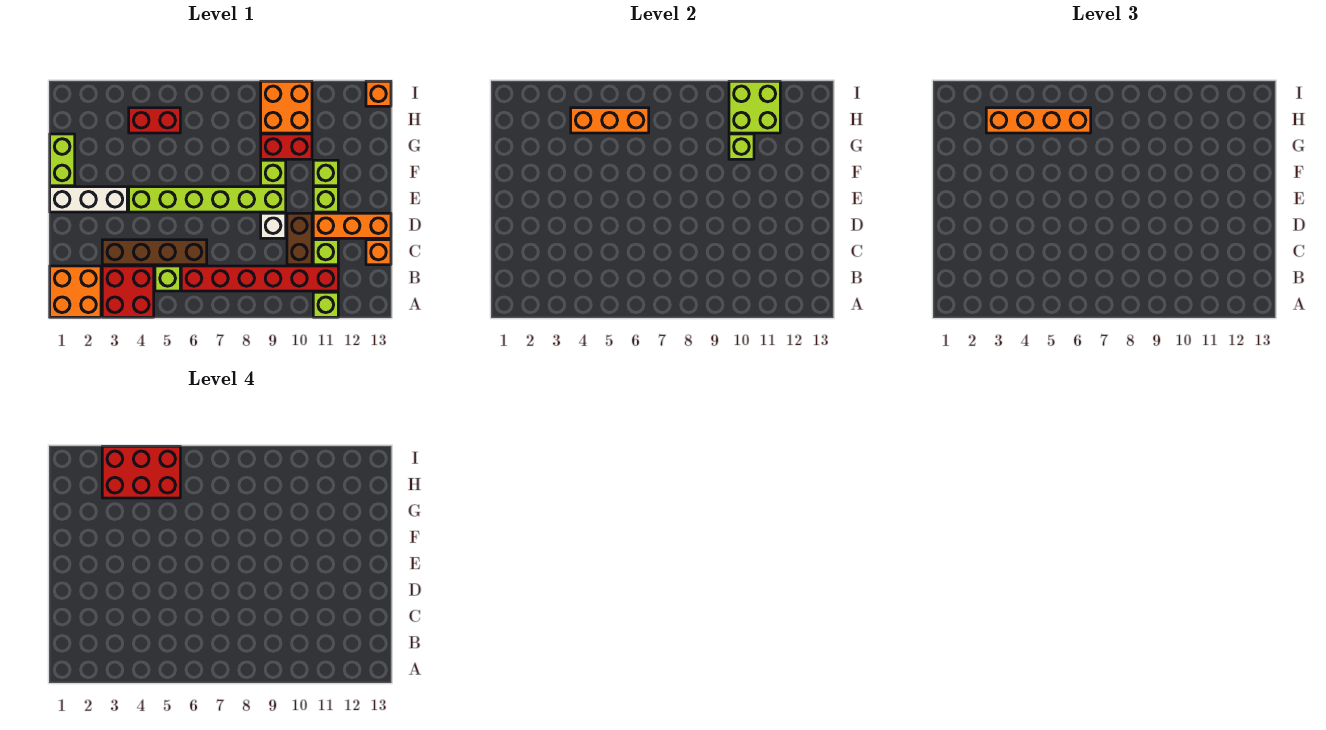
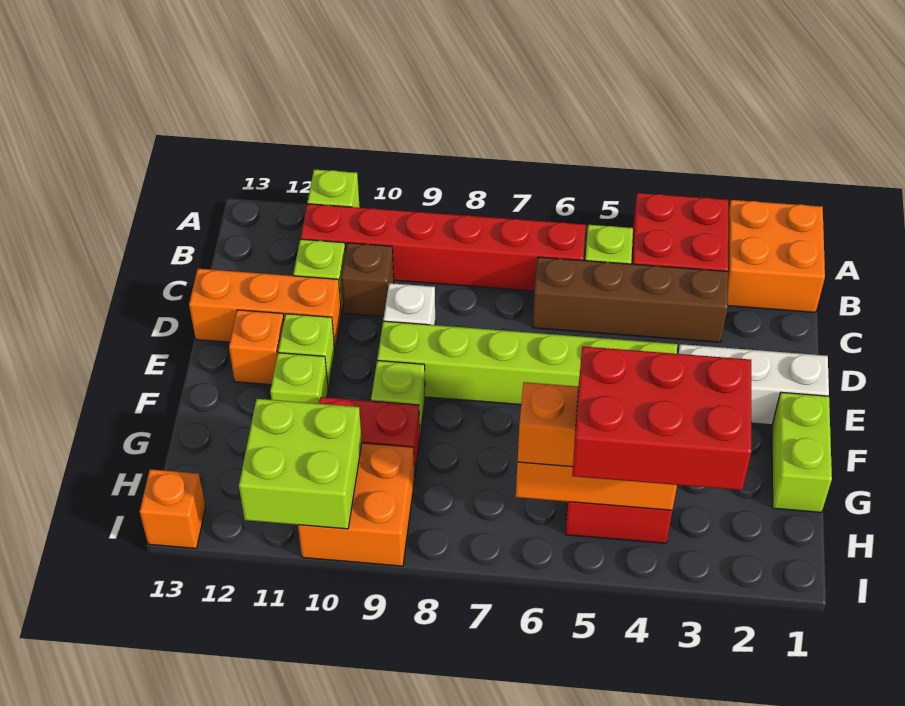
brown 1x2 brick [287,213,312,265] -> brown 1x1 brick [341,243,394,316]
orange 1x1 brick [366,240,391,265] -> orange 1x1 brick moved to [229,310,284,385]
lime 1x1 brick [729,134,754,159] -> none

